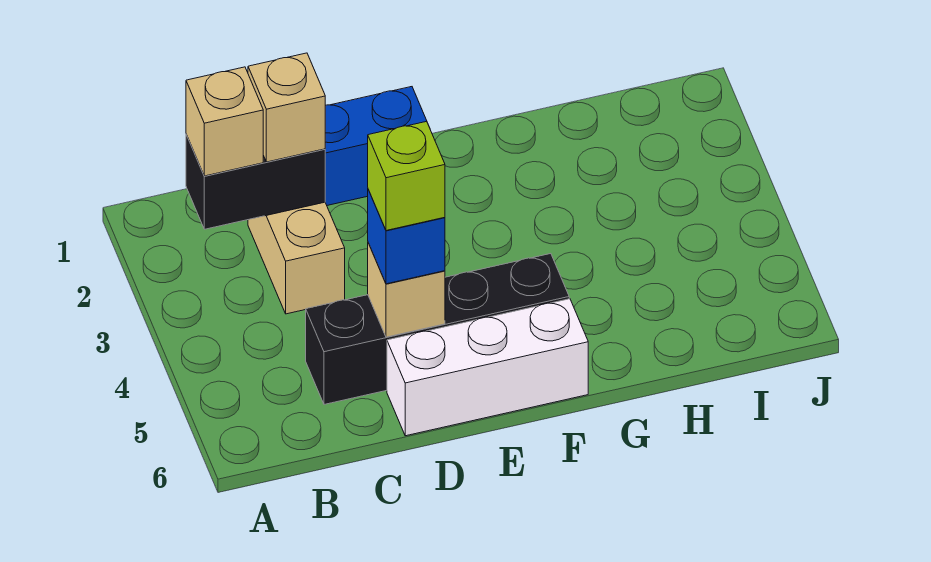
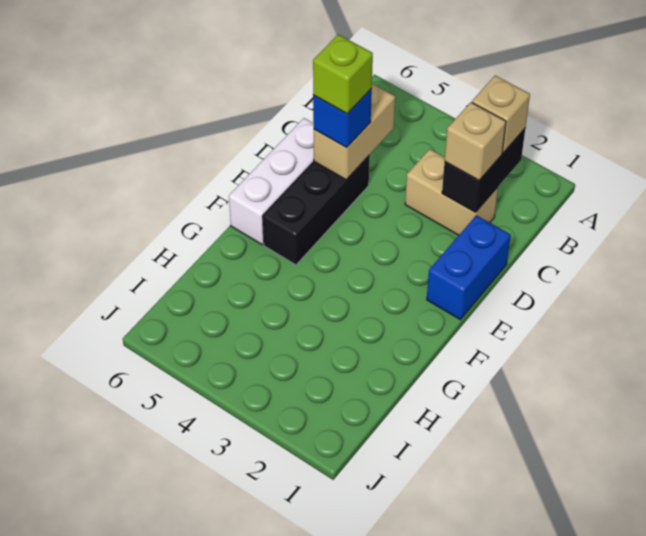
black 1x4 brick [306,254,569,404] -> black 1x3 brick [263,155,370,265]
tan 1x1 brick [368,243,445,337] -> tan 1x2 brick [314,84,395,180]

